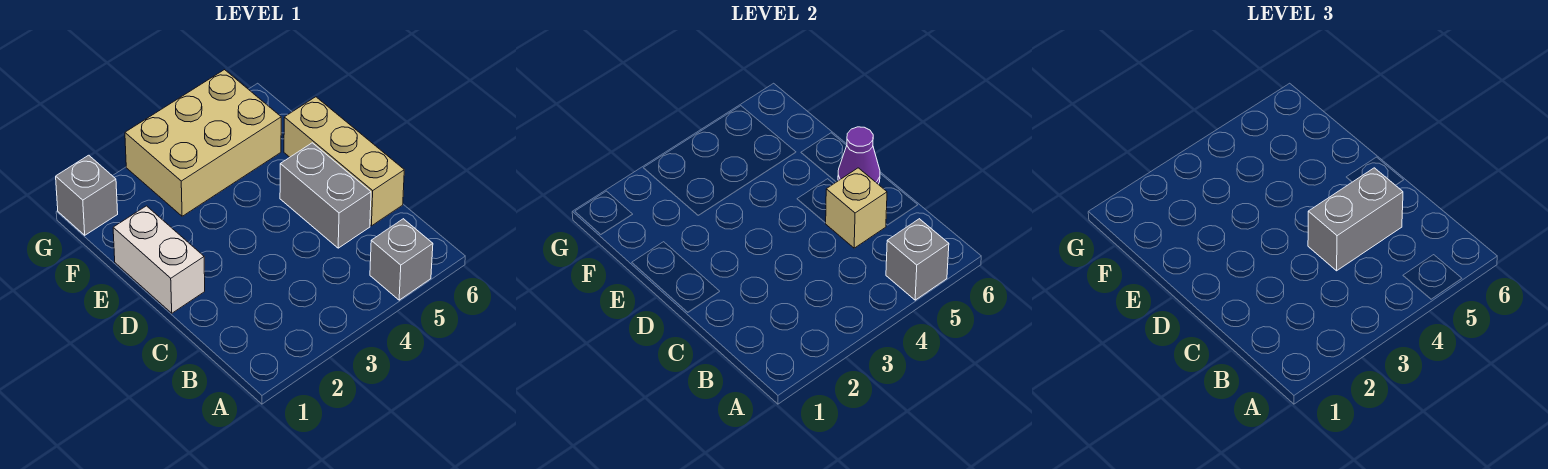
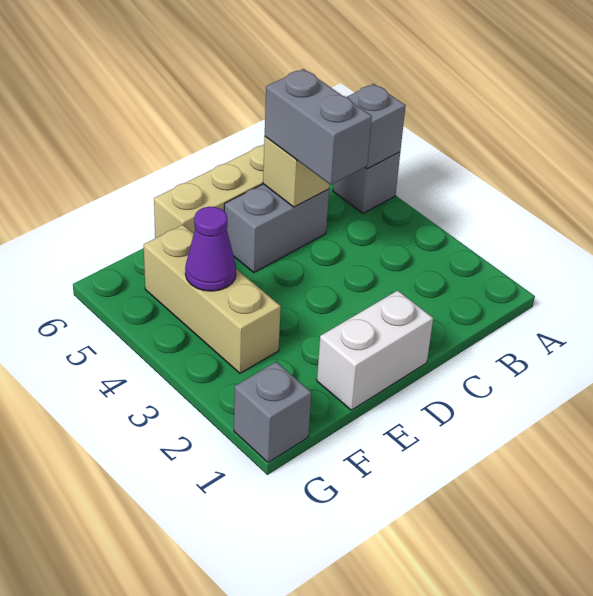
purple 1x1 cone [838,127,880,184] -> purple 1x1 cone moved to [185,207,236,291]
tan 2x3 brick [125,70,281,216] -> tan 1x3 brick [144,225,281,373]

